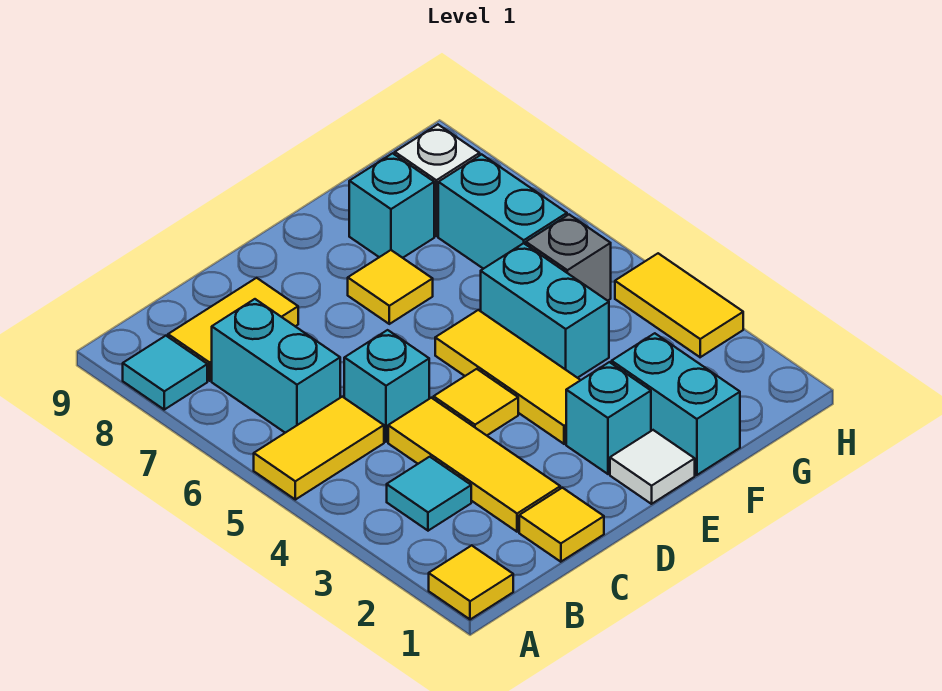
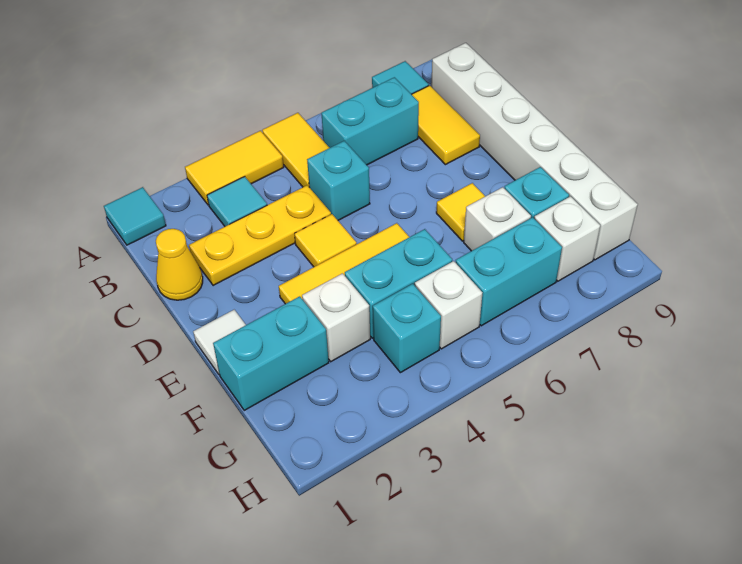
yellow 1x1 tile [429,545,513,620] -> cyan 1x1 tile [104,187,166,245]
none -> white 1x6 brick [431,43,638,260]
yellow 1x1 tile [519,488,604,562] -> yellow 1x1 cone [156,229,203,300]
yellow 1x3 tile [388,398,560,532] -> yellow 1x3 plate [189,185,331,286]
cyan 1x1 brick [566,362,651,474] -> cyan 1x1 brick moved to [373,284,441,373]
none -> white 1x1 brick [302,273,370,362]
none -> white 1x1 brick [464,187,531,251]
grey 1x1 brick [526,215,611,301] -> white 1x1 brick [415,261,482,349]
yellow 1x2 tile [615,253,743,357] -> yellow 1x2 tile moved to [185,131,284,205]

